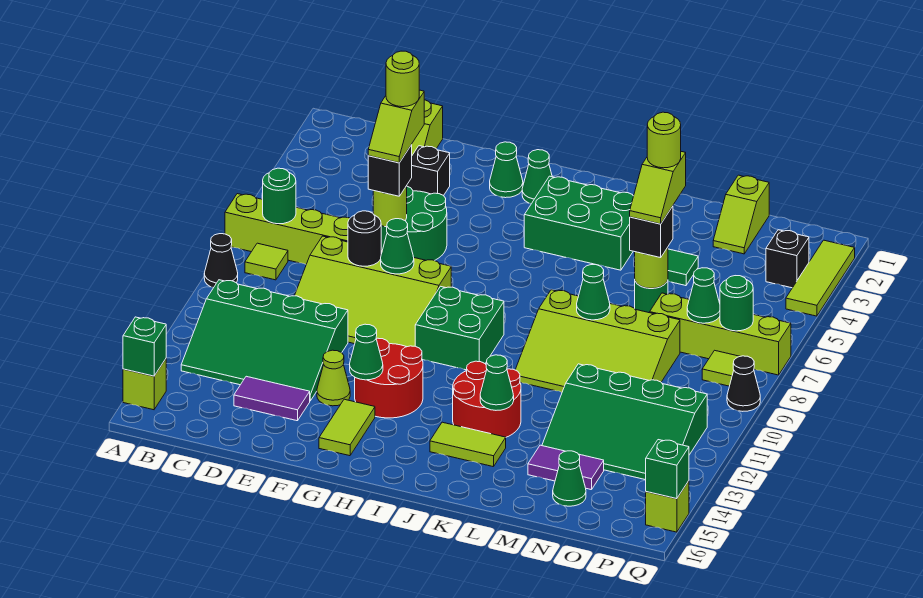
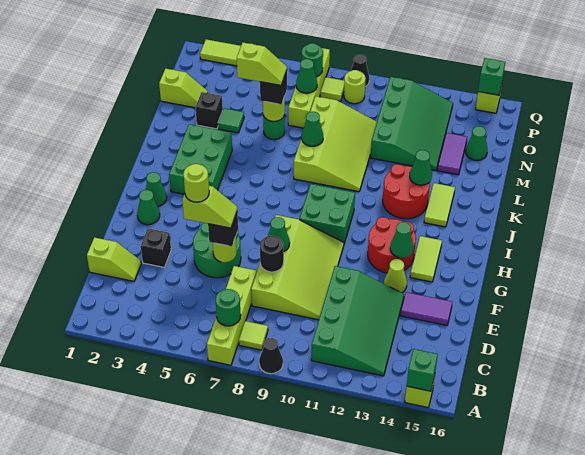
purple 1x2 tile [234,376,310,421] -> purple 1x2 tile turned to [400,292,452,325]
lime 1x2 tile [319,399,375,456] -> lime 1x2 tile turned to [410,236,442,282]
lime 1x1 round brick [647,112,681,168] -> lime 1x1 round brick moved to [344,70,366,104]
black 1x1 brick [766,230,809,288] -> black 1x1 brick moved to [195,92,223,129]

